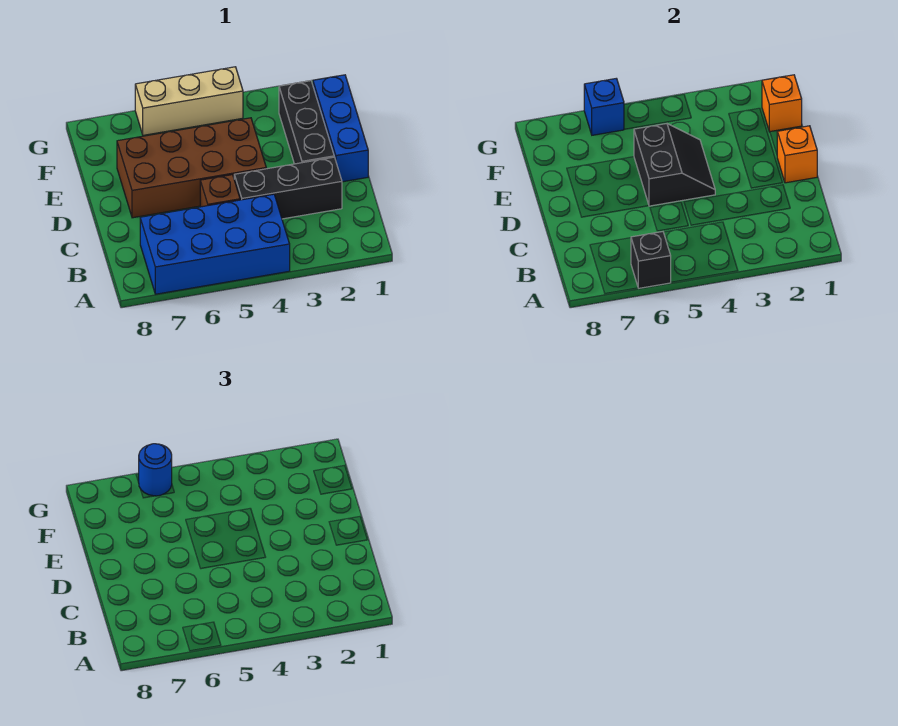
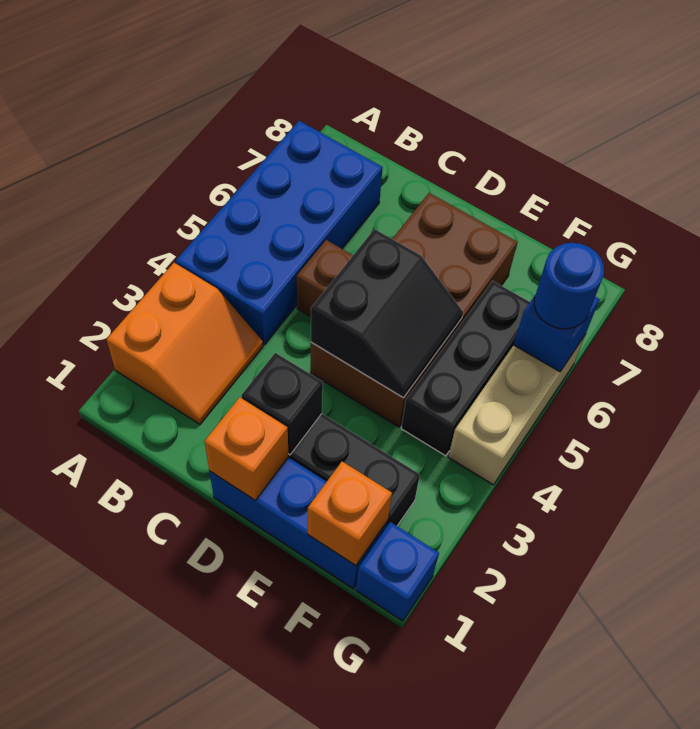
none -> orange 2x2 slope [106,263,263,424]
black 1x1 brick [631,232,671,288] -> black 1x1 brick moved to [241,353,323,455]
black 1x3 brick [234,157,342,219] -> black 1x3 brick moved to [401,281,530,456]
black 2x2 slope [634,124,715,206] -> black 2x2 slope turned to [311,229,463,398]
none -> blue 1x1 brick [356,522,439,621]

